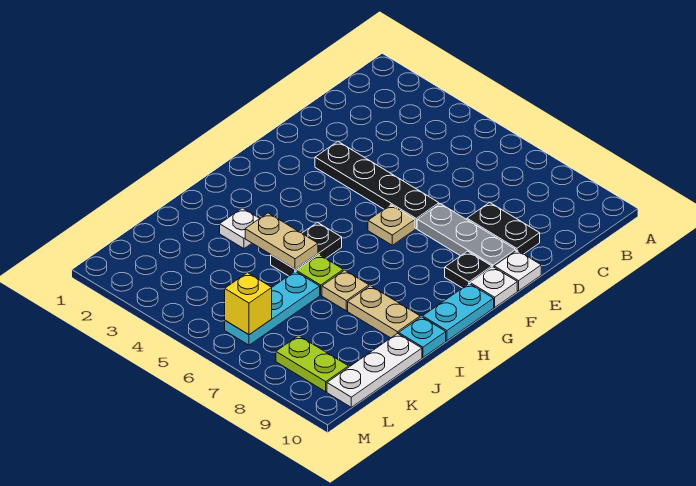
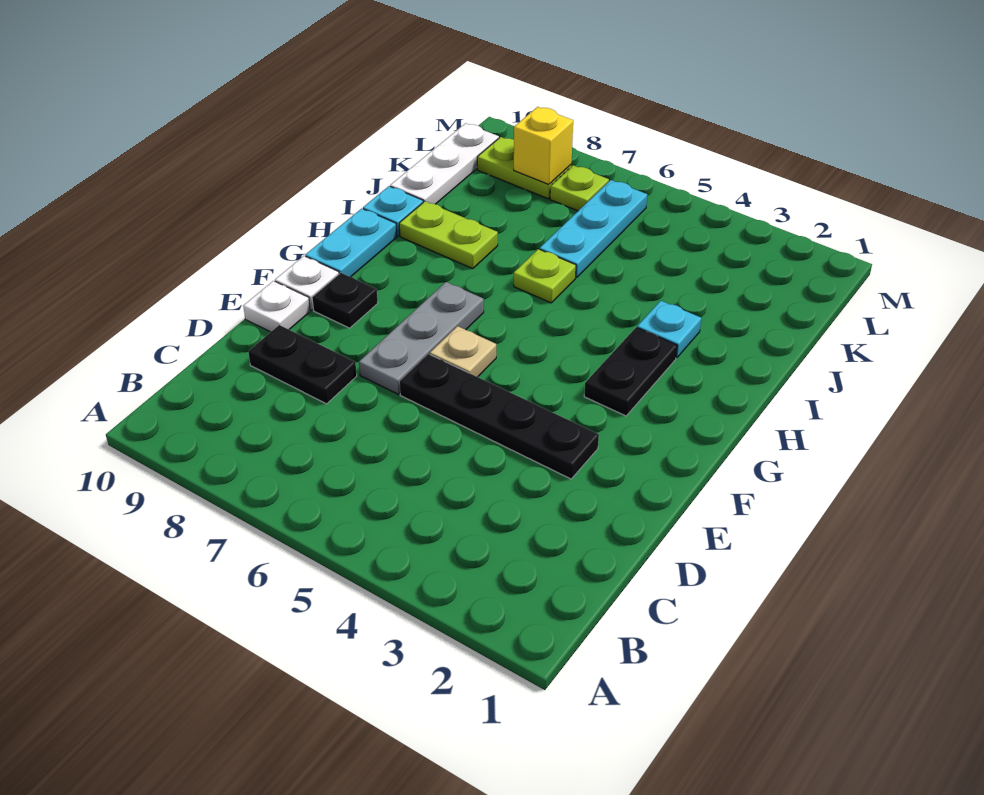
grey 1x3 plate [417,204,516,267] -> grey 1x3 plate turned to [359,282,484,394]
black 1x2 plate [271,222,342,276] -> black 1x2 plate moved to [584,327,677,416]
white 1x1 plate [220,208,260,249] -> cyan 1x1 plate [637,301,701,358]
tan 1x2 plate [245,213,318,269] -> none
tan 1x1 plate [322,270,369,311] -> none
tan 1x2 plate [348,286,420,338] -> lime 1x2 plate [399,201,498,269]
yellow 1x1 brick [225,273,272,335] -> yellow 1x1 brick moved to [514,107,573,184]
none -> lime 1x1 plate [550,165,609,211]

